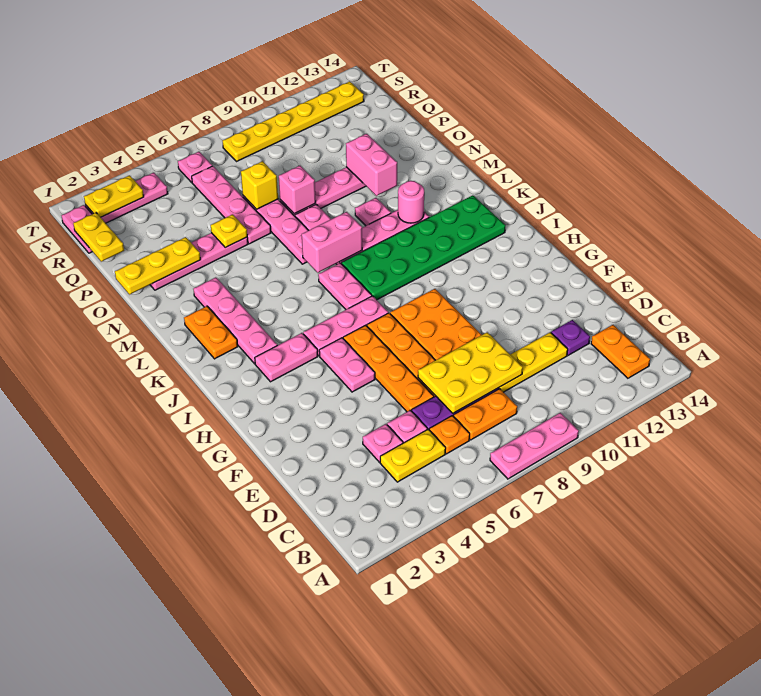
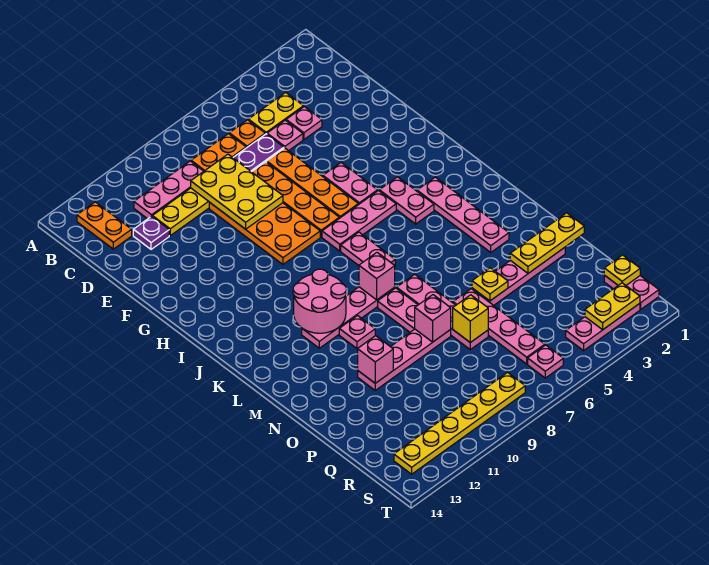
pink 1x3 plate [490,413,579,479] -> pink 1x3 plate moved to [134,161,204,219]
yellow 2x3 plate [418,332,523,413] -> yellow 2x3 plate turned to [191,154,283,229]
pink 1x2 plate [255,333,318,382] -> pink 1x2 plate turned to [379,177,434,224]
green 2x6 plate [341,195,506,300] -> none
orange 1x2 plate [184,306,238,359] -> none
pink 1x2 brick [302,212,362,273] -> pink 1x1 brick [359,253,395,300]
pink 1x1 round brick [398,181,424,223] -> pink 2x2 round brick [293,269,346,333]
pink 1x2 brick [346,134,397,196] -> pink 1x1 brick [358,336,393,383]
yellow 1x2 plate [73,213,124,262] -> yellow 1x1 plate [604,255,640,285]

